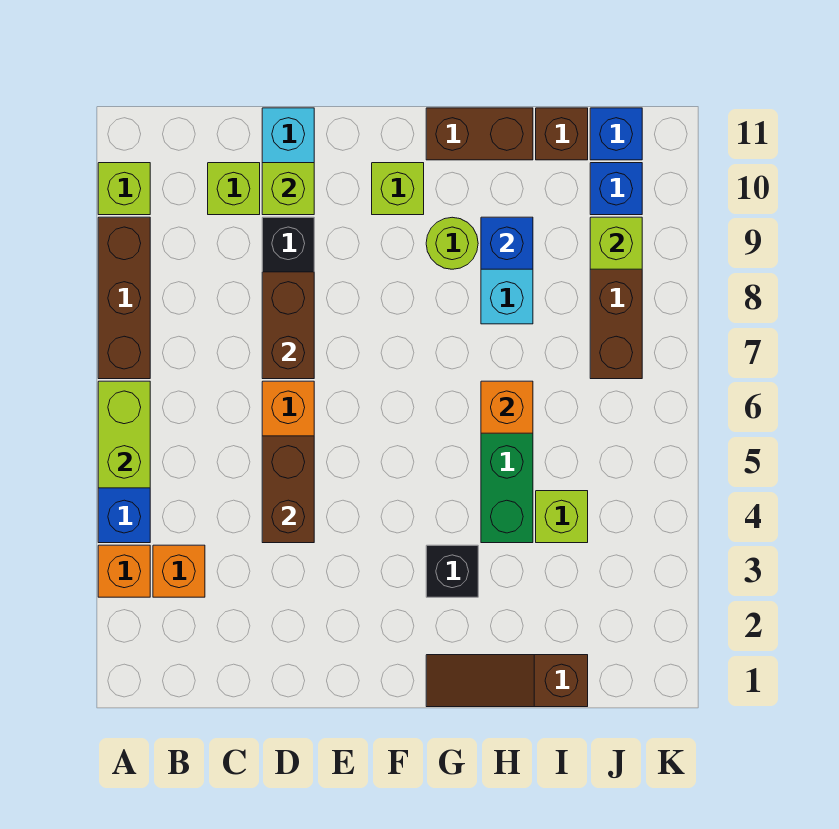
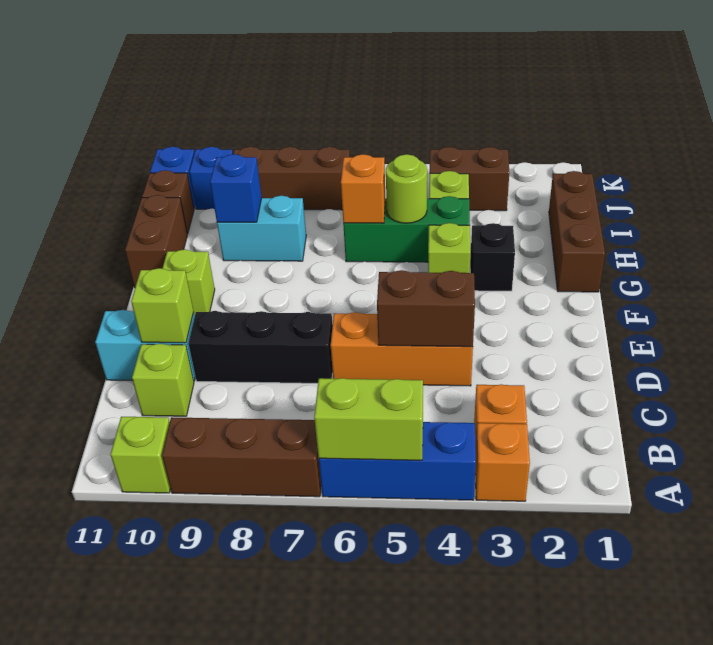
brown 1x2 brick [262,272,314,379] -> brown 1x2 brick moved to [430,147,509,211]
brown 1x3 slope [426,655,588,707] -> brown 1x3 brick [549,171,605,292]
lime 1x1 round brick [426,217,478,269] -> lime 1x1 round brick moved to [386,154,427,223]
lime 1x1 brick [590,217,642,269] -> lime 1x1 brick moved to [428,223,471,273]

